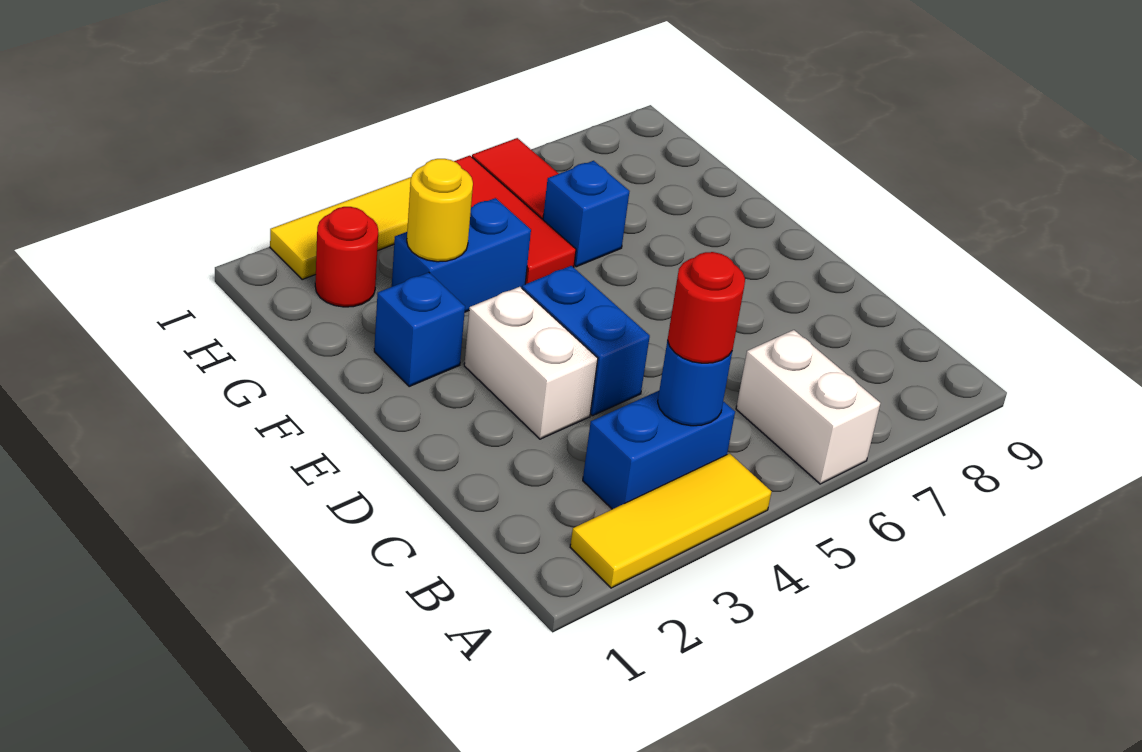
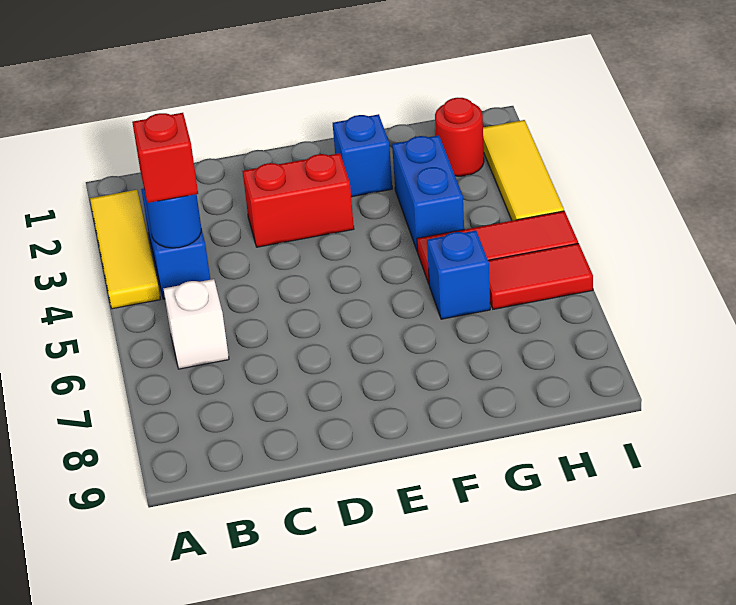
white 1x2 brick [736,330,880,484] -> white 1x1 brick [164,279,229,369]
red 1x1 round brick [668,252,745,363] -> red 1x1 brick [132,113,198,203]
white 1x2 brick [464,287,598,439] -> red 1x2 brick [243,153,354,247]
blue 1x2 brick [522,266,650,416] -> none
yellow 1x1 round brick [407,159,473,262] -> none

